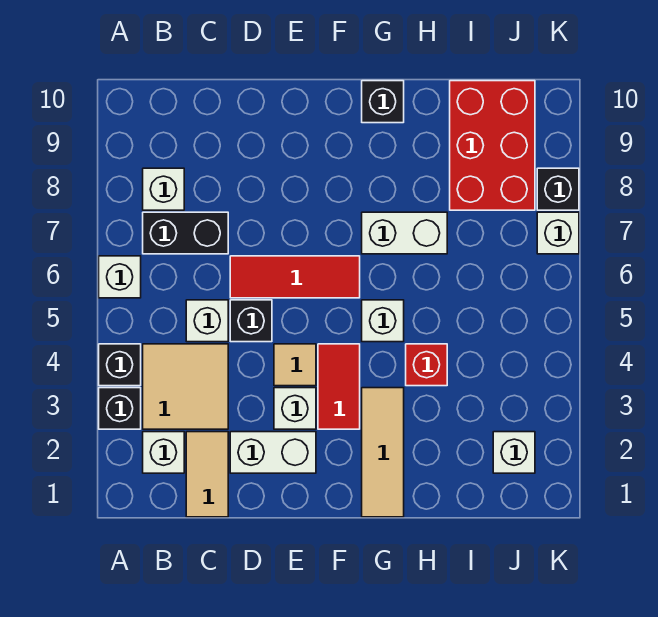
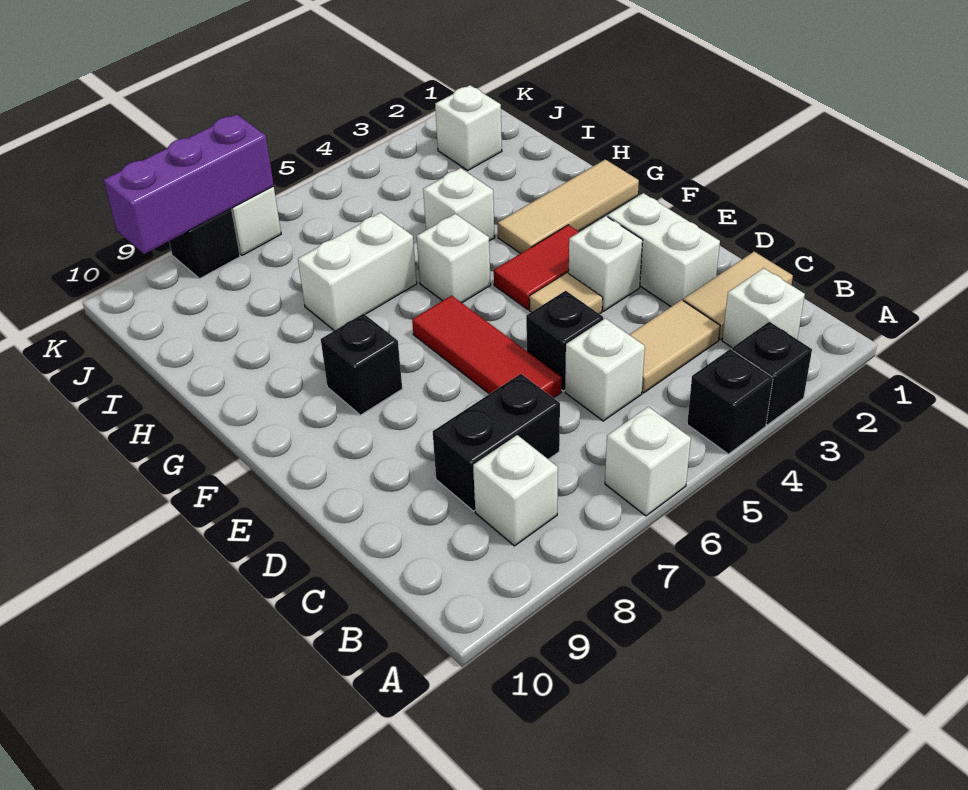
tan 2x2 tile [143,344,228,429] -> tan 1x2 tile [629,300,720,393]
black 1x2 brick [143,212,228,254] -> black 1x2 brick turned to [433,374,560,511]
white 1x2 brick [362,212,447,254] -> white 1x2 brick turned to [298,212,417,331]
black 1x1 brick [362,81,404,123] -> black 1x1 brick moved to [321,314,402,415]
red 1x1 brick [406,344,447,386] -> white 1x1 brick [423,168,495,241]
red 2x3 brick [450,81,535,210] -> none
none -> purple 1x3 brick [104,114,274,254]

